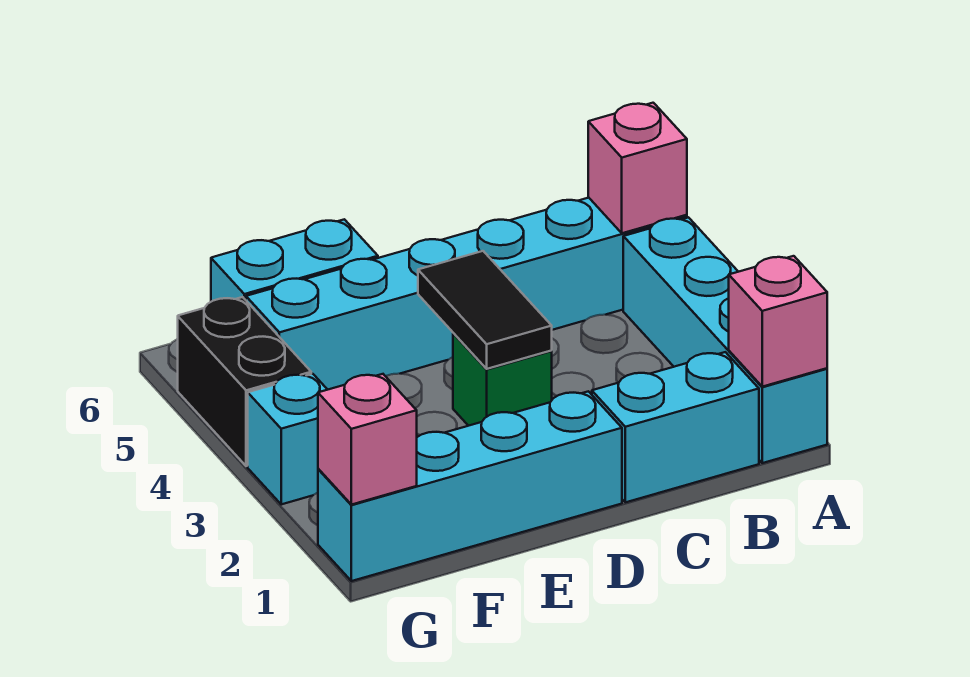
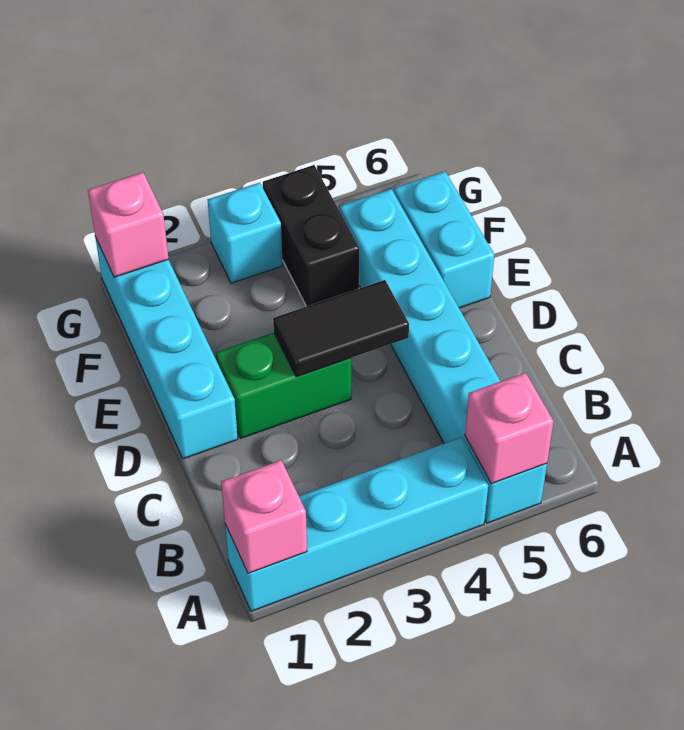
cyan 1x2 brick [592,352,759,502] -> none
green 1x1 brick [453,333,552,426] -> green 1x2 brick [216,333,351,438]
black 1x2 brick [178,297,311,466] -> black 1x2 brick turned to [263,165,359,306]

